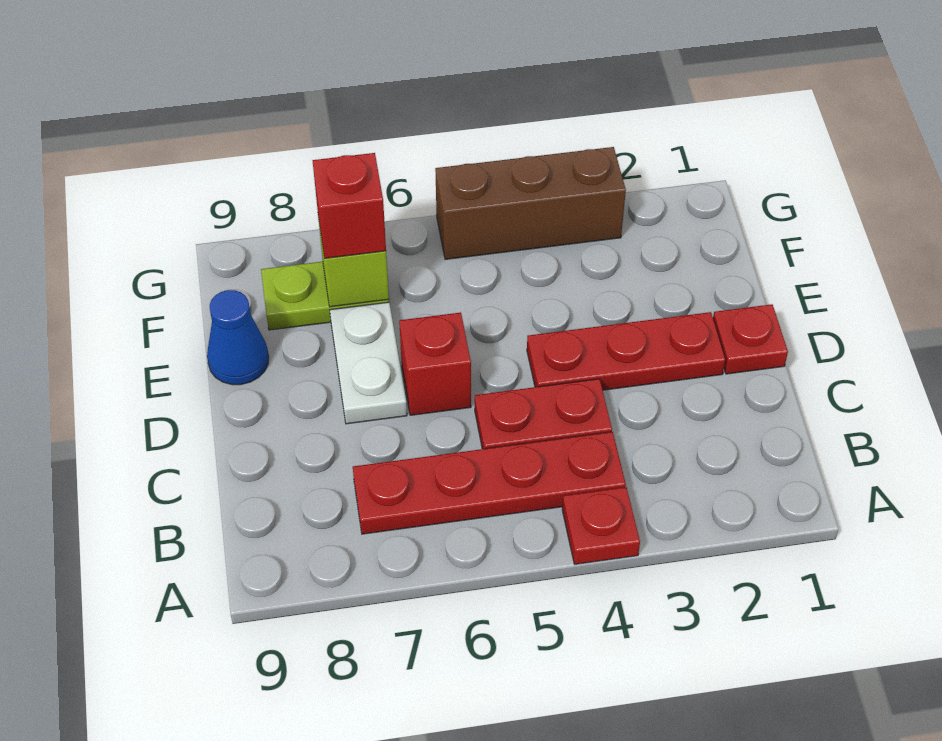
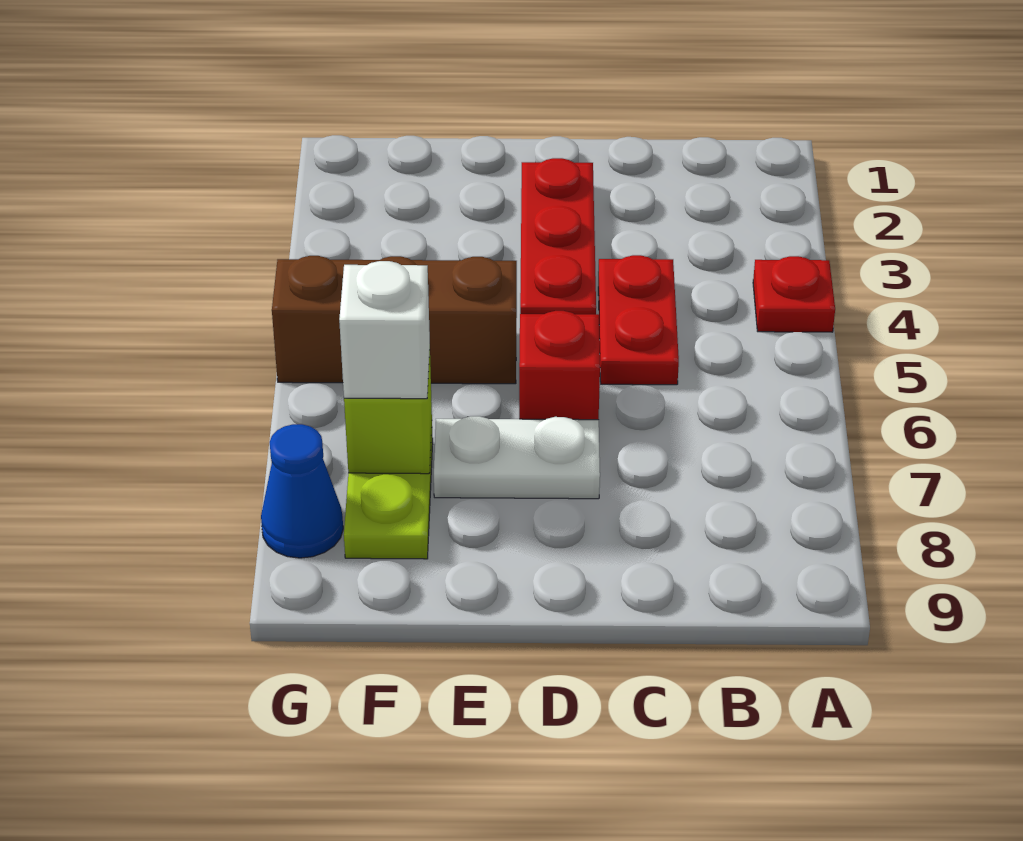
red 1x4 plate [353,432,626,534] -> none
red 1x1 plate [713,304,788,374] -> none
blue 1x1 cone [207,290,269,385] -> blue 1x1 cone moved to [261,424,343,558]
red 1x1 brick [312,153,386,258] -> white 1x1 brick [339,261,430,399]
brown 1x3 brick [435,147,626,259] -> brown 1x3 brick turned to [272,256,517,384]

